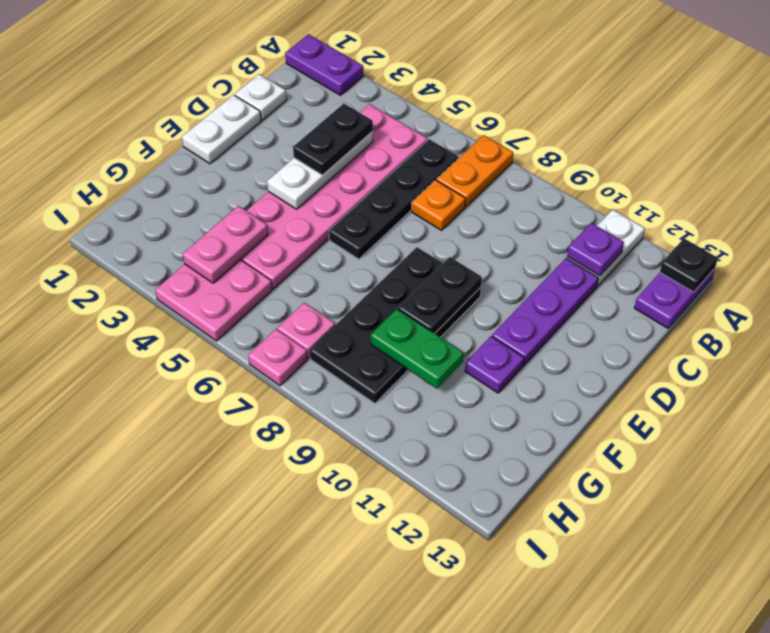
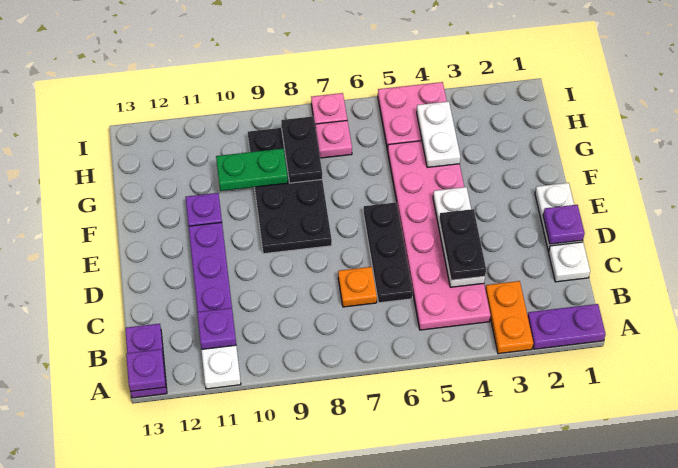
orange 1x2 plate [437,135,513,207] -> orange 1x2 plate moved to [485,281,533,354]
black 1x1 plate [660,239,718,292] -> purple 1x1 plate [126,349,166,392]
black 1x4 plate [329,139,458,259] -> black 1x3 plate [363,202,413,303]
none -> purple 1x1 plate [543,205,585,244]
black 1x2 plate [398,257,482,333] -> black 1x2 plate moved to [281,116,322,183]
pink 1x2 plate [183,206,268,283] -> white 1x2 plate [417,101,460,168]

